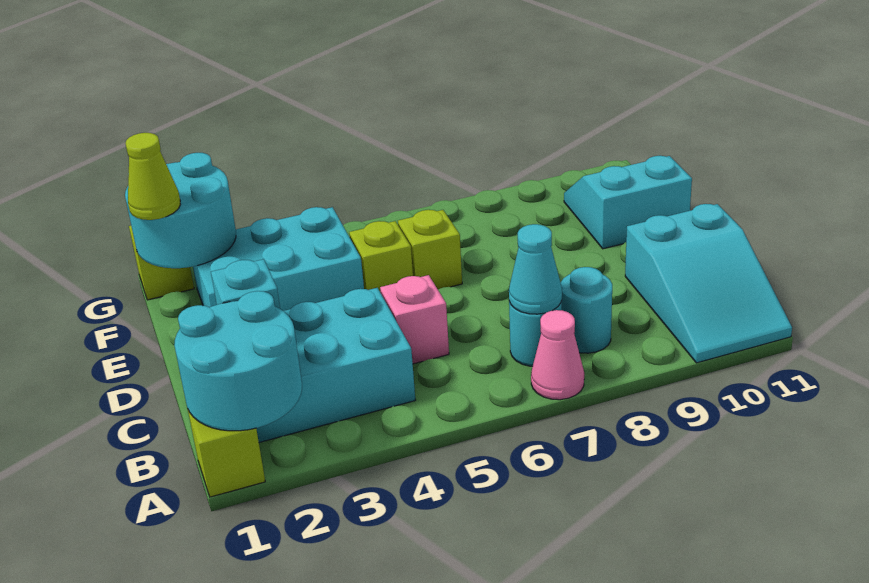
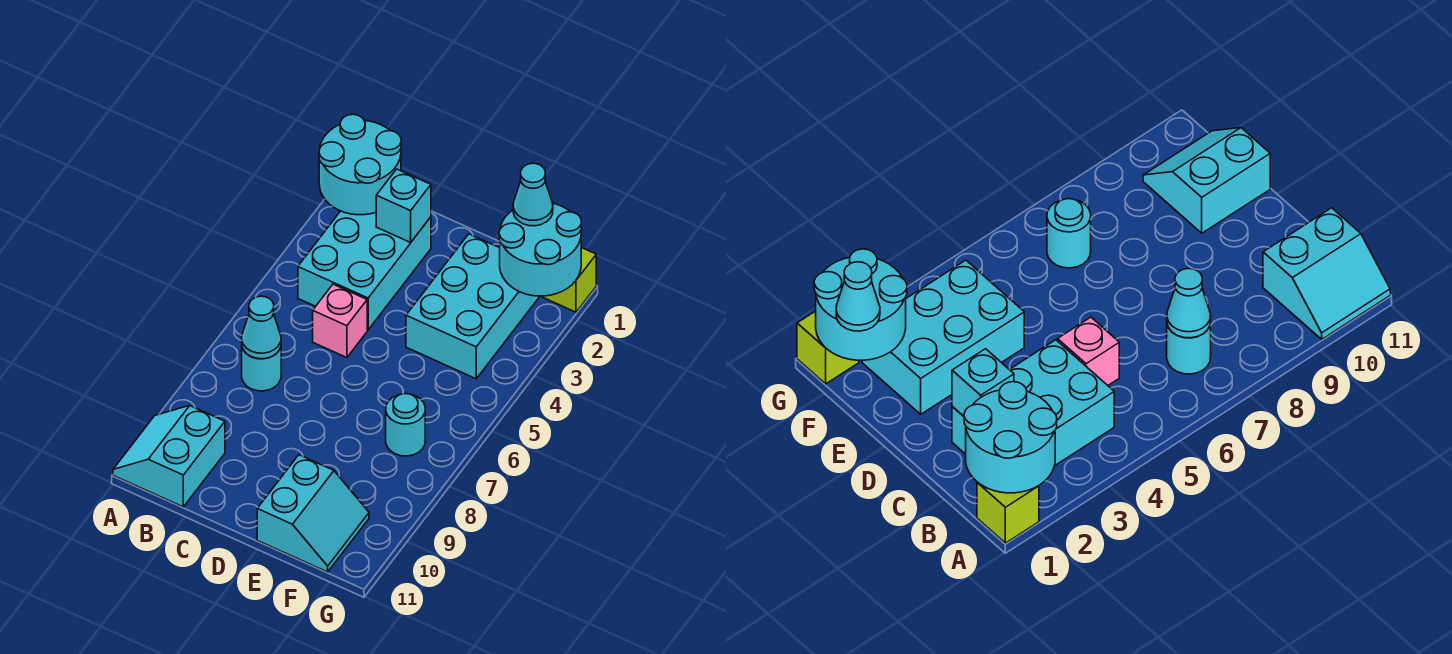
pink 1x1 cone [531,310,584,400] -> none
cyan 2x3 slope [625,204,792,363] -> cyan 2x2 slope [113,406,225,507]
cyan 1x1 round brick [561,267,612,353] -> cyan 1x1 round brick moved to [386,394,425,456]
lime 1x1 brick [349,221,413,293] -> none
lime 1x1 brick [398,210,462,289] -> none
lime 1x1 cone [125,133,180,220] -> cyan 1x1 cone [513,163,553,226]

